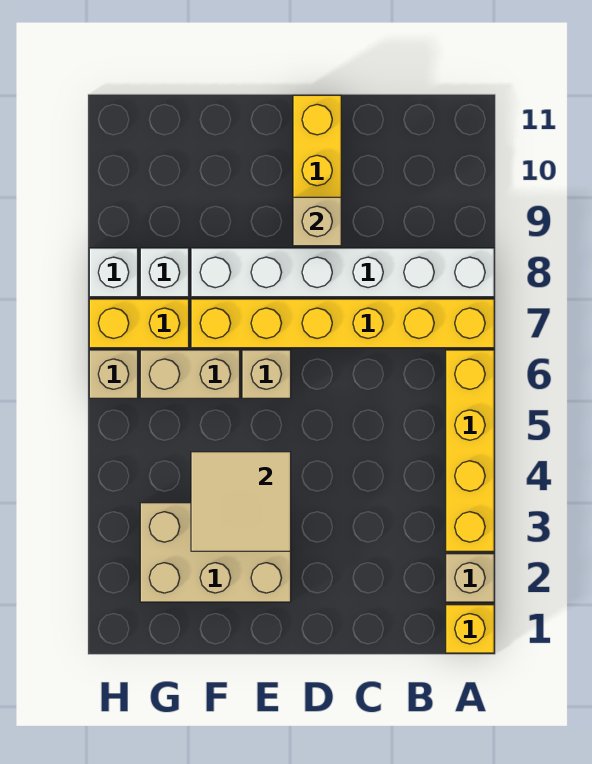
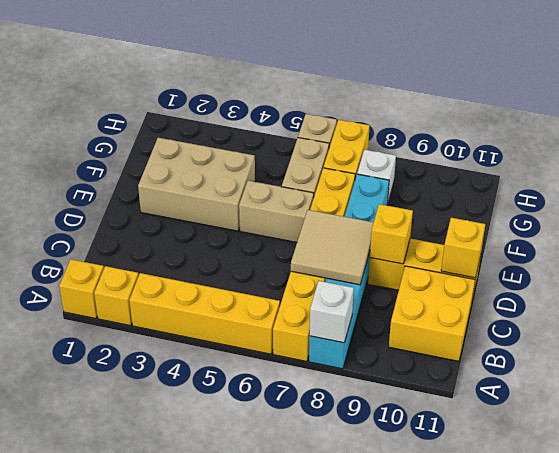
tan 1x1 brick [446,554,494,602] -> yellow 1x1 brick [94,266,138,326]
white 1x6 brick [191,248,494,297] -> cyan 1x6 brick [309,174,389,369]
none -> yellow 2x2 brick [389,266,475,361]
tan 1x1 brick [293,197,341,246] -> yellow 1x1 brick [370,204,413,264]
none -> yellow 1x1 brick [441,218,485,278]
tan 2x3 brick [140,503,291,602] -> tan 2x3 brick turned to [138,138,255,231]
tan 2x2 tile [191,452,291,551] -> tan 2x2 tile moved to [291,210,374,285]
tan 1x1 brick [242,350,291,398] -> tan 1x2 brick [239,181,314,242]
white 1x1 brick [89,248,138,297] -> white 1x1 brick moved to [310,281,354,343]

